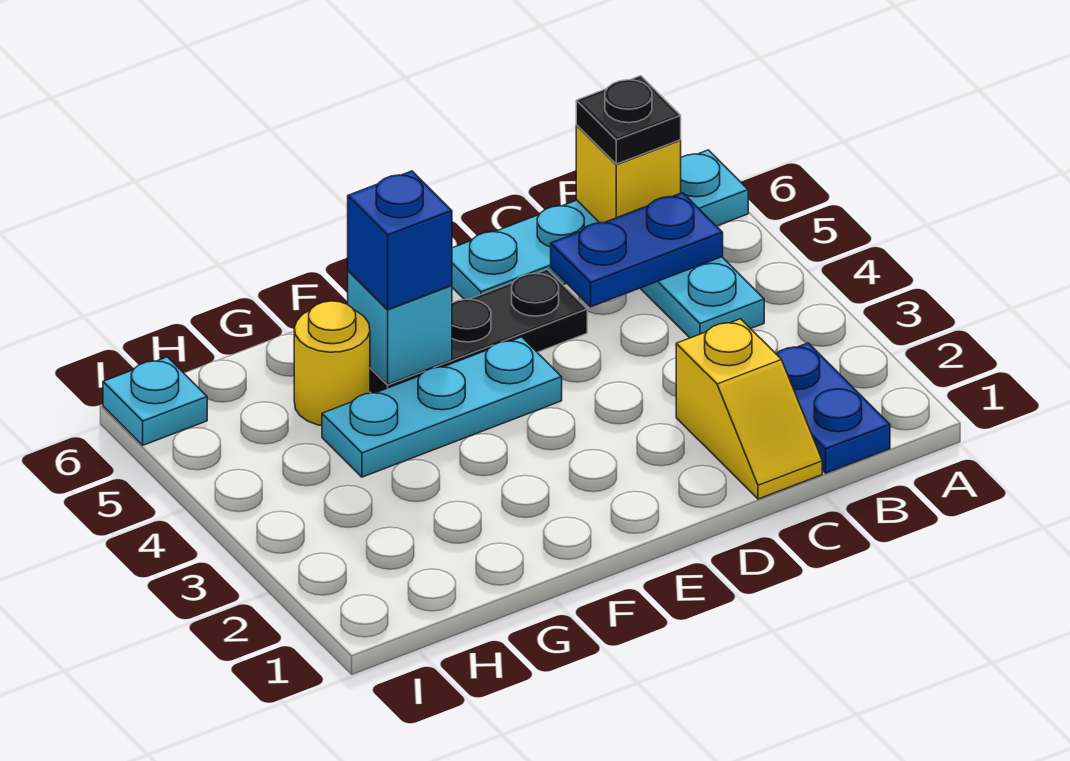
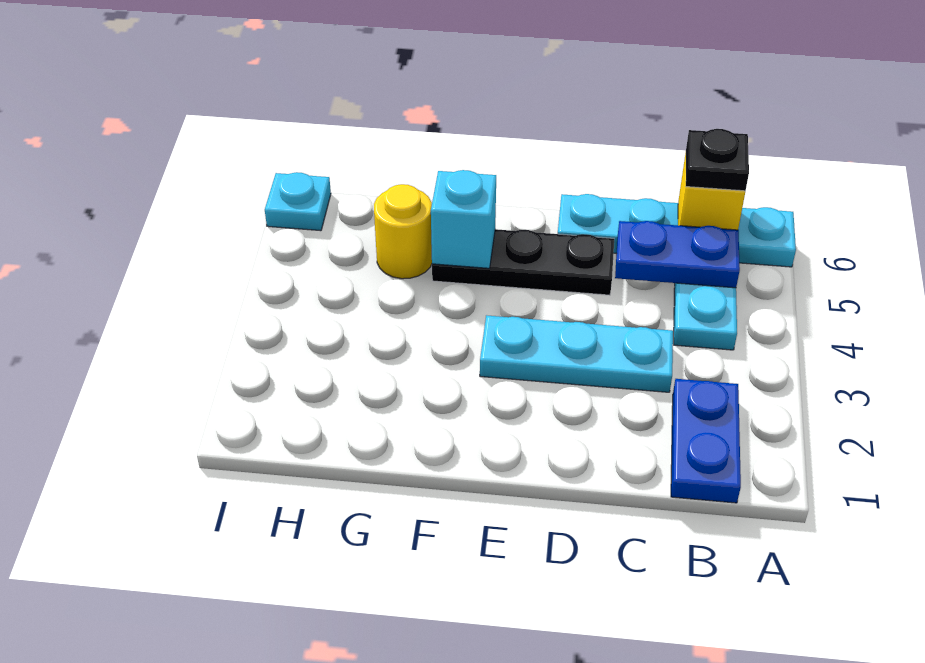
yellow 1x2 slope [676,319,822,499] -> none
cyan 1x3 plate [322,337,562,477] -> cyan 1x3 plate moved to [480,315,673,392]
blue 1x1 brick [348,171,452,309] -> none

